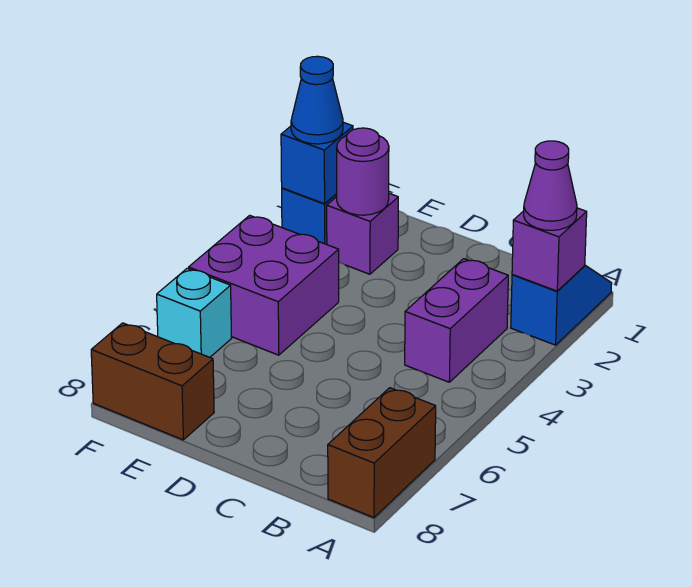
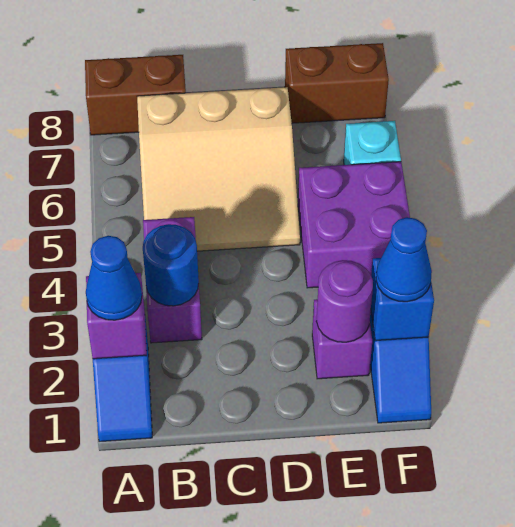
purple 1x1 cone [524,141,577,230] -> blue 1x1 cone [86,236,142,320]
brown 1x2 brick [328,388,436,518] -> brown 1x2 brick turned to [85,55,186,135]
none -> blue 1x1 round brick [143,224,199,306]
none -> tan 3x3 slope [137,87,300,251]

